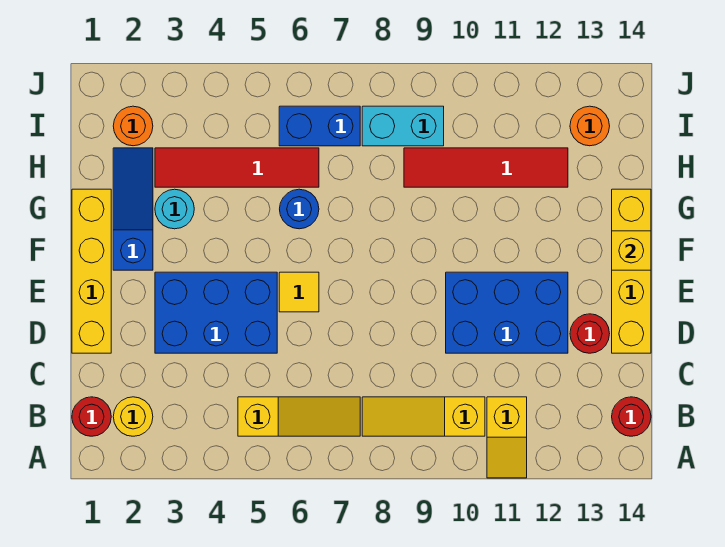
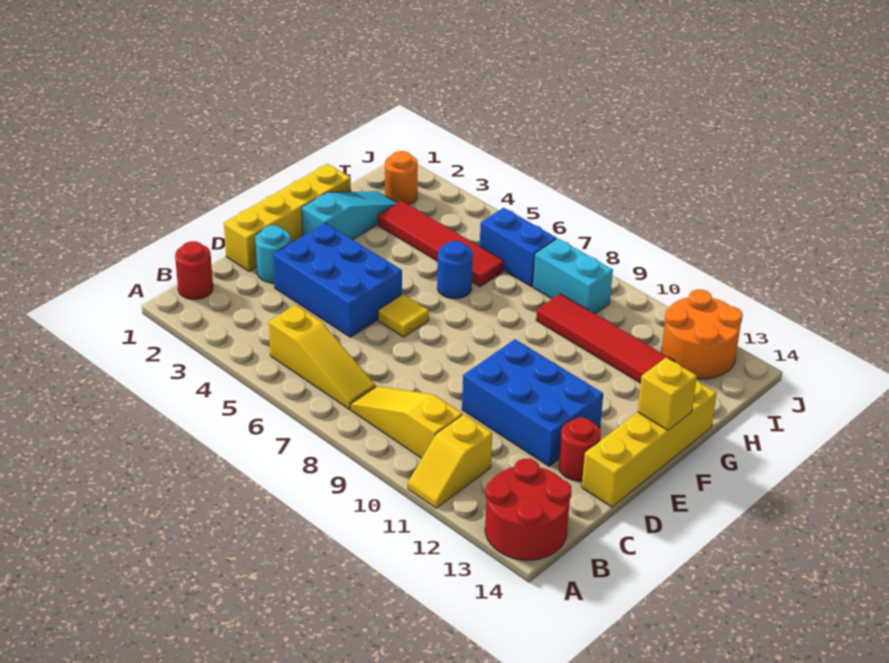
yellow 1x1 round brick [113,397,153,436] -> none
red 1x1 round brick [612,397,651,436] -> red 2x2 round brick [485,459,572,560]
blue 1x3 slope [113,148,153,270] -> cyan 1x3 slope [302,191,397,240]
cyan 1x1 round brick [155,189,194,229] -> cyan 1x1 round brick moved to [256,225,291,283]
orange 1x1 round brick [570,106,610,146] -> orange 2x2 round brick [662,289,743,379]

